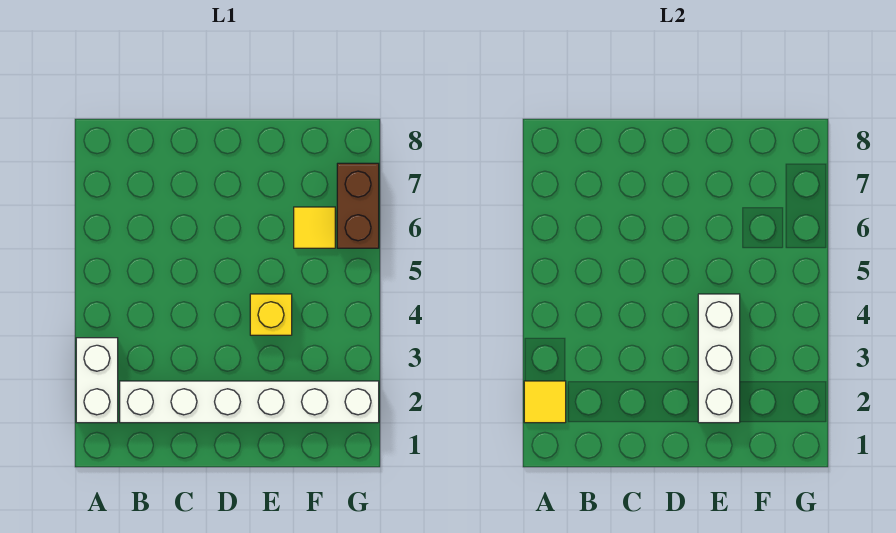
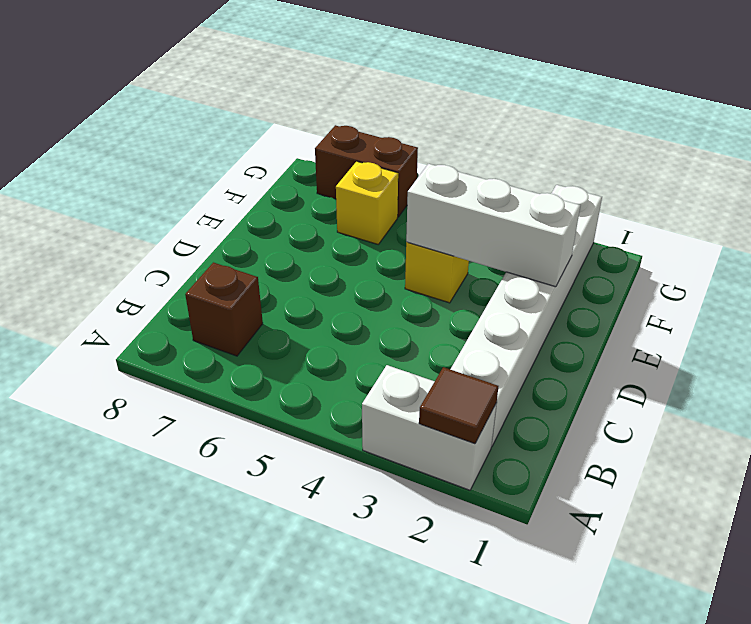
yellow 1x1 tile [524,381,566,423] -> brown 1x1 tile [419,367,498,444]
none -> brown 1x1 brick [185,262,263,356]
yellow 1x1 tile [294,207,335,248] -> yellow 1x1 brick [336,161,398,244]

